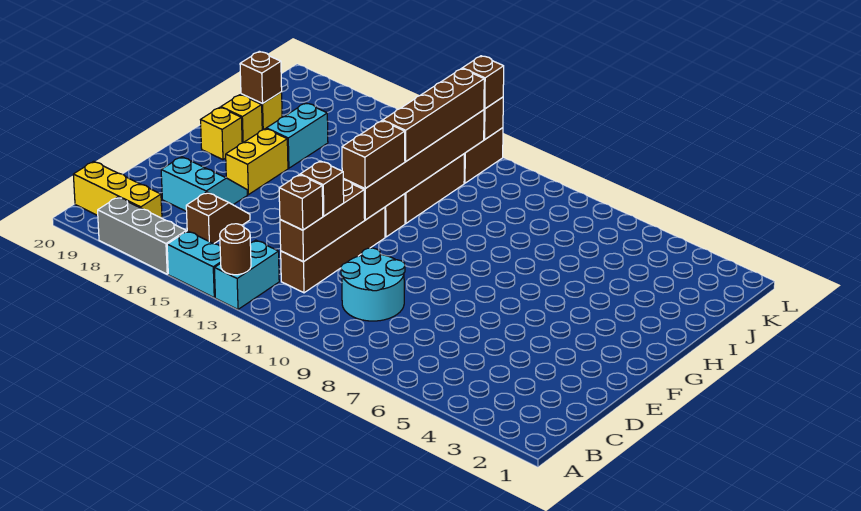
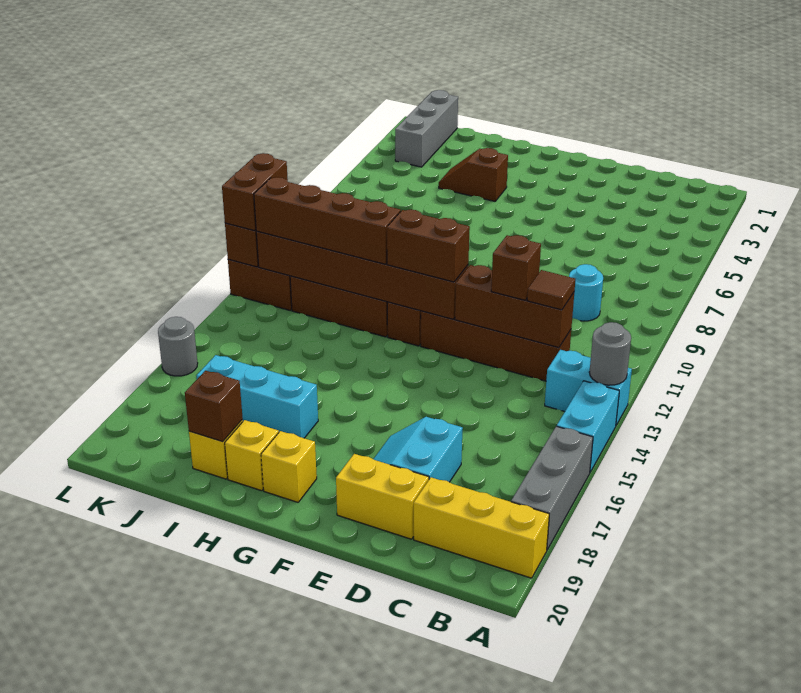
brown 1x1 round brick [220,224,251,275] -> grey 1x1 round brick [589,322,631,385]
yellow 1x3 brick [73,161,162,218] -> yellow 1x3 brick turned to [414,477,549,578]
cyan 2x2 round brick [341,248,405,321] -> cyan 1x1 round brick [569,264,603,321]
brown 1x1 brick [279,175,323,230] -> brown 1x1 tile [527,270,575,310]
brown 1x2 slope [186,192,250,244] -> brown 1x2 slope moved to [439,148,508,201]
yellow 1x2 brick [226,129,288,195] -> yellow 1x2 brick moved to [336,454,429,539]
cyan 1x2 brick [266,103,328,168] -> cyan 1x3 brick [196,355,318,438]
none -> grey 1x3 brick [395,90,458,167]
brown 1x1 brick [462,56,504,109] -> brown 1x2 brick [222,153,288,231]
none -> grey 1x1 round brick [158,317,198,376]

